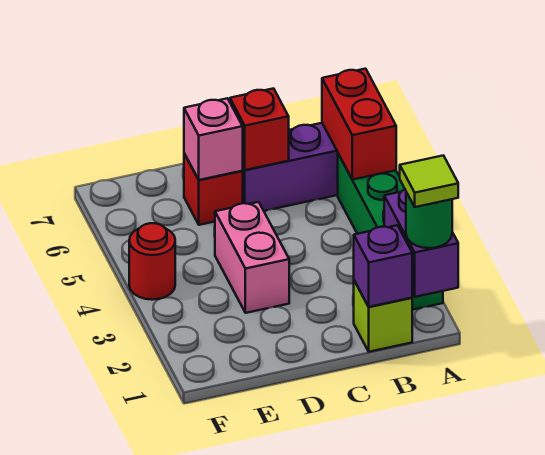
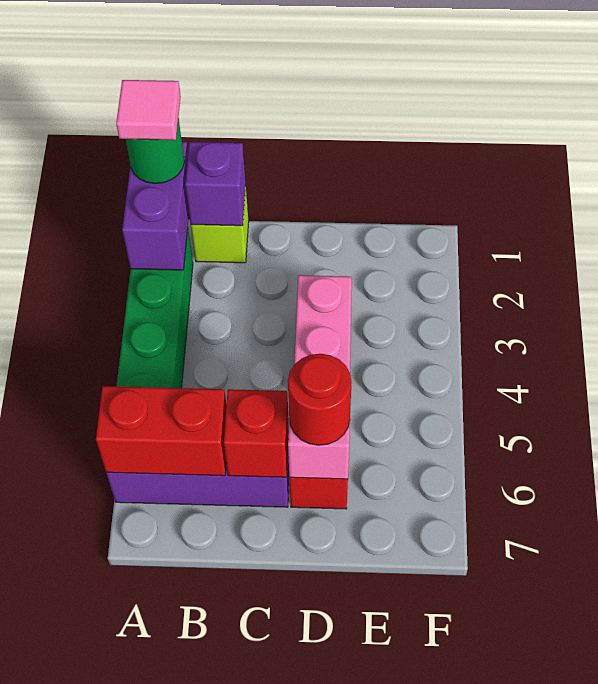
lime 1x1 tile [400,155,458,207] -> pink 1x1 tile [116,80,181,140]
red 1x2 brick [322,69,396,180] -> red 1x2 brick turned to [96,386,226,476]
red 1x1 round brick [129,223,175,300] -> red 1x1 round brick moved to [288,354,352,445]

